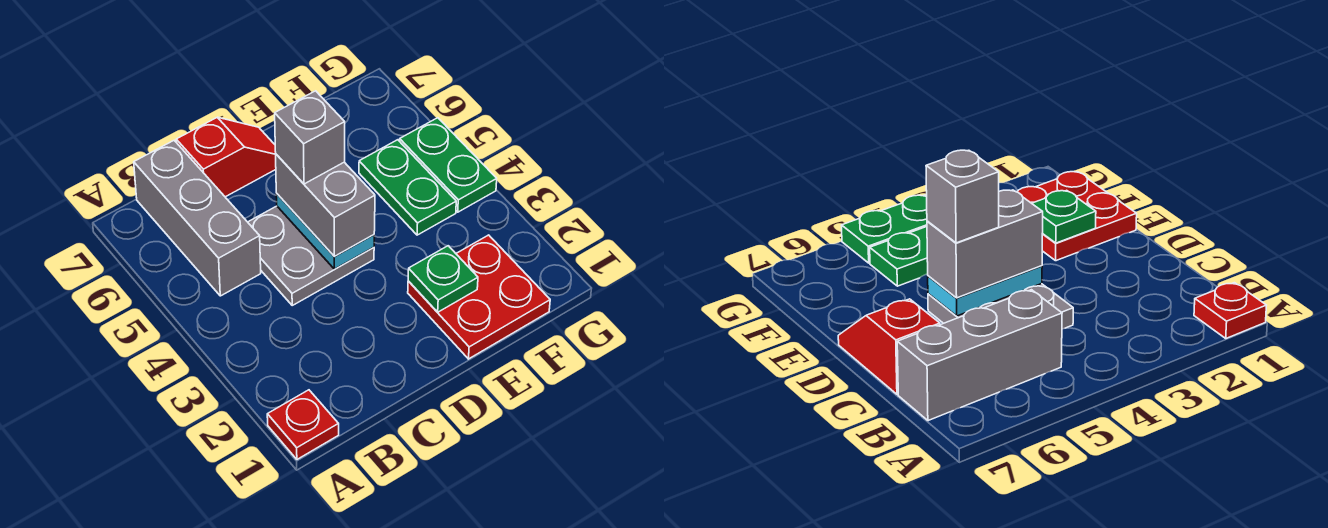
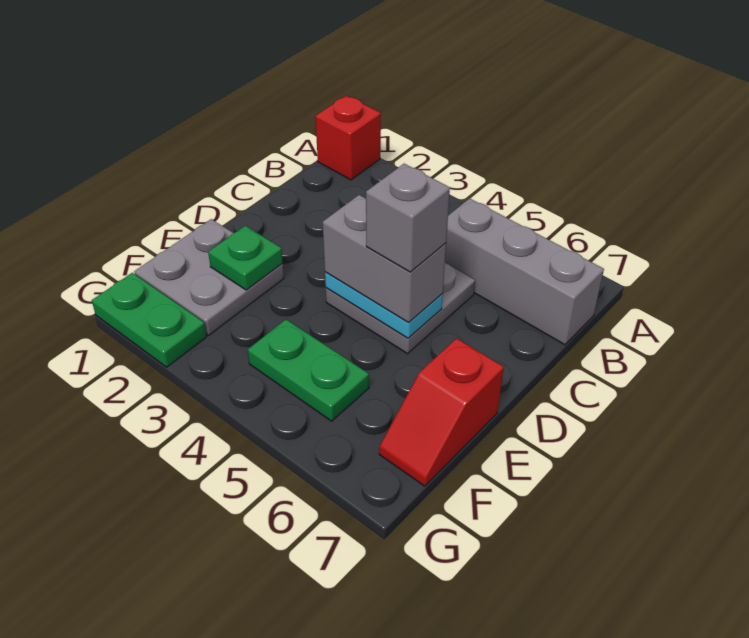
red 1x1 plate [267,390,339,459] -> red 1x1 brick [316,96,381,180]
red 1x2 slope [176,117,276,197] -> red 1x2 slope moved to [379,338,504,486]
red 2x2 plate [408,235,550,359] -> grey 2x2 plate [134,219,284,335]
green 1x2 plate [400,118,497,212] -> green 1x2 plate moved to [92,273,207,367]

